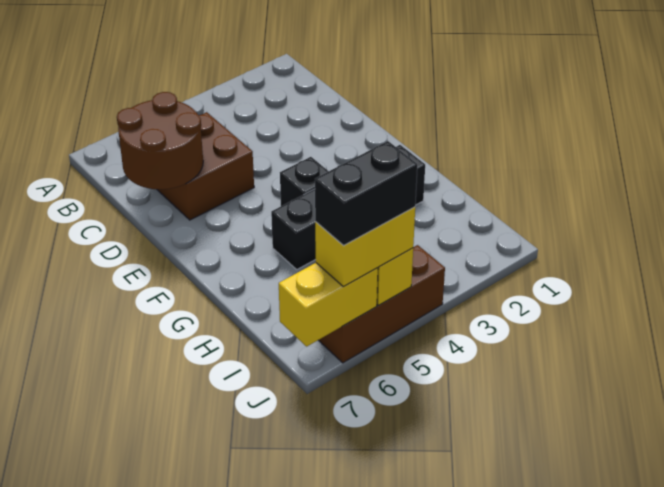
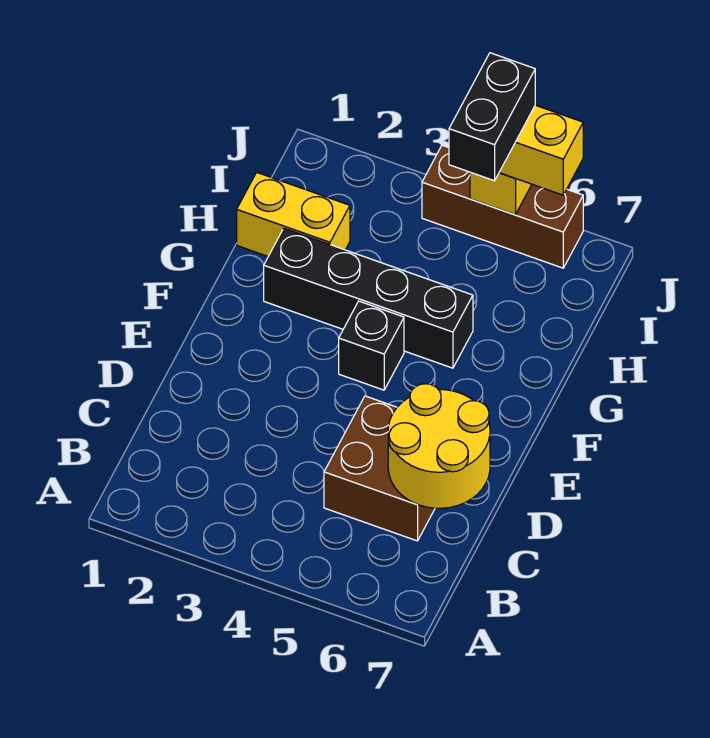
brown 2x2 round brick [117,92,203,189] -> yellow 2x2 round brick [388,384,490,508]
black 1x2 brick [315,141,417,246] -> black 1x2 brick turned to [449,53,535,181]
yellow 1x2 brick [279,263,378,347] -> yellow 1x2 brick moved to [237,172,350,256]

